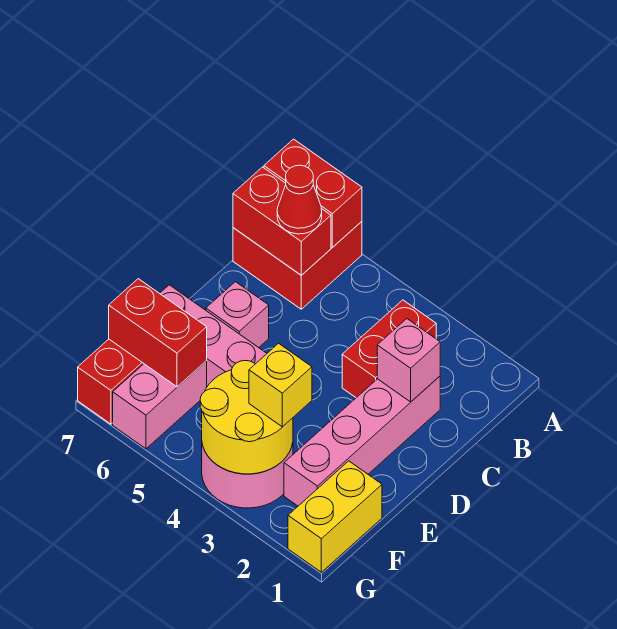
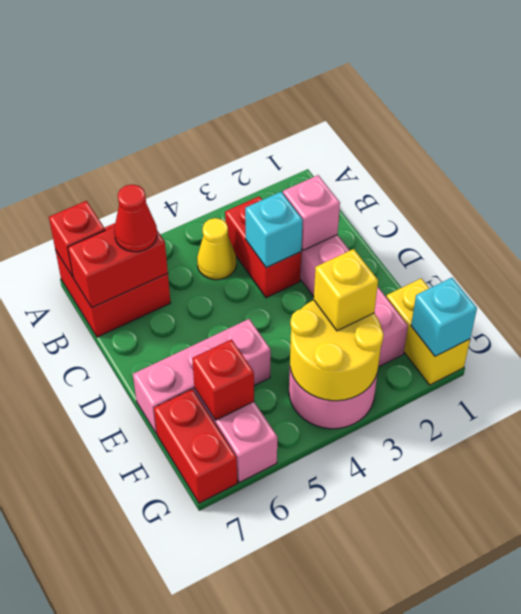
red 1x2 brick [264,139,362,247] -> red 1x1 brick [49,201,105,277]
none -> yellow 1x1 cone [197,218,236,280]
none -> cyan 1x1 brick [245,192,303,268]
pink 1x1 brick [206,282,269,348] -> none
red 1x2 brick [109,279,207,387] -> red 1x1 brick [192,339,254,420]
none -> cyan 1x1 brick [411,278,477,356]

